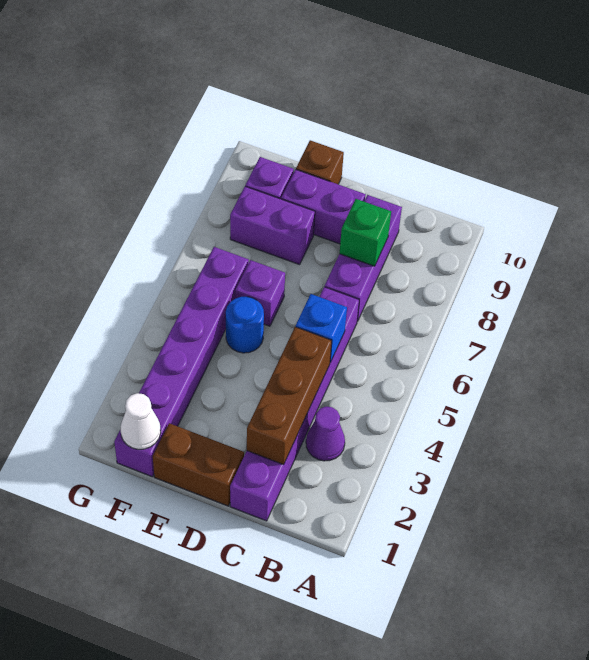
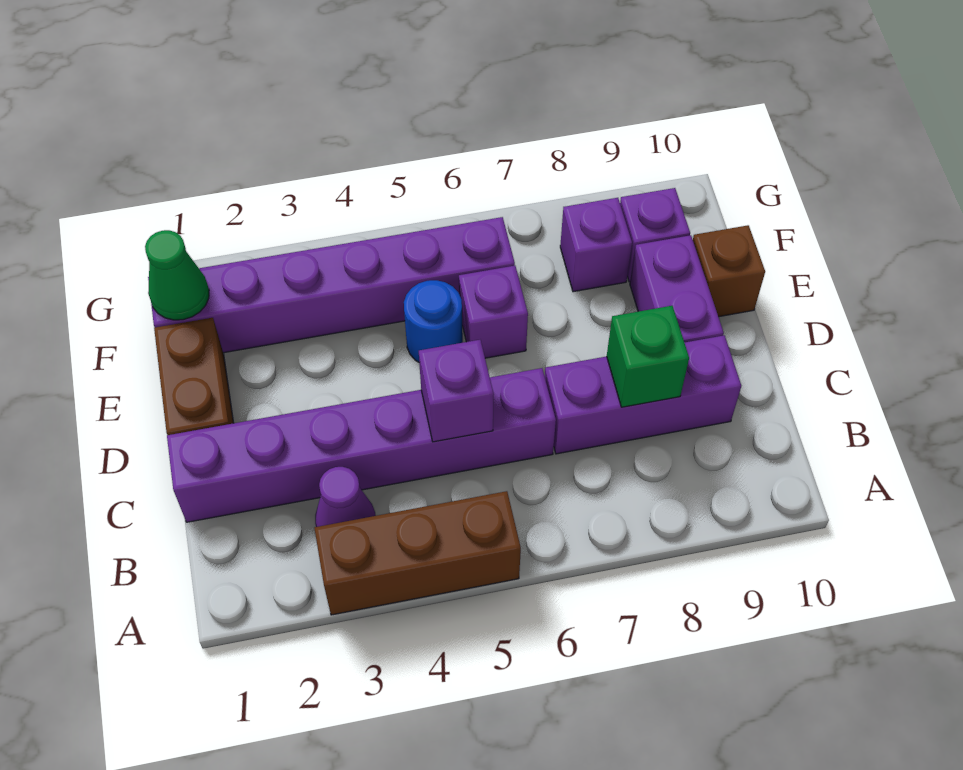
brown 1x3 brick [247,327,332,464] -> brown 1x3 brick moved to [314,491,521,615]
blue 1x1 brick [296,294,347,362] -> purple 1x1 brick [419,340,494,442]
purple 1x2 brick [230,186,315,265] -> purple 1x1 brick [560,198,632,292]
white 1x1 cone [121,393,161,449] -> green 1x1 cone [145,230,209,320]

